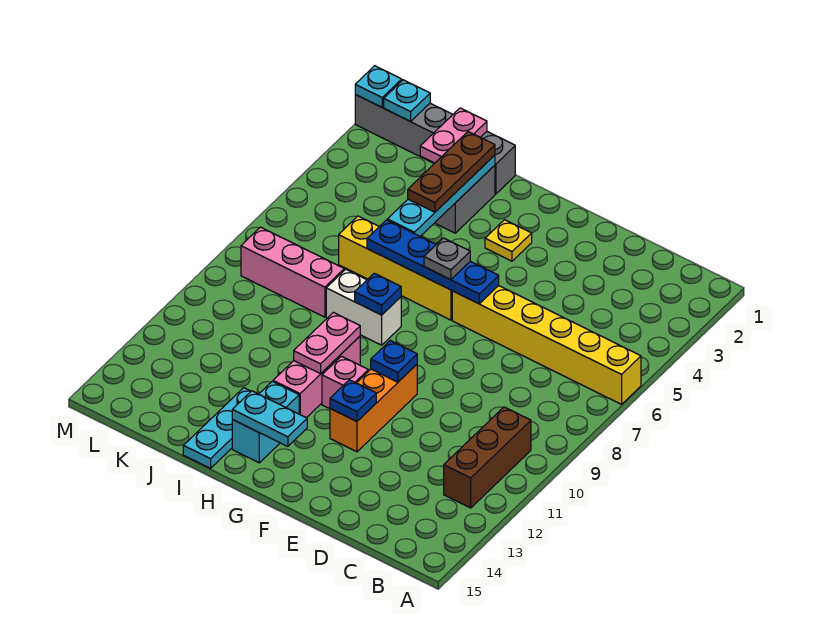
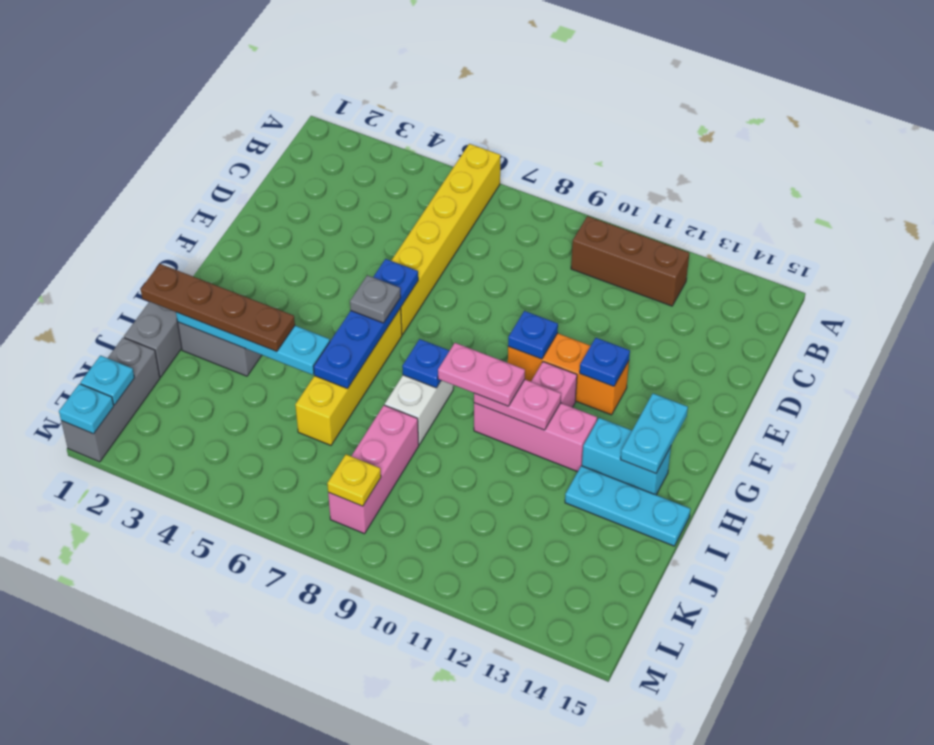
yellow 1x1 plate [485,220,532,261] -> yellow 1x1 plate moved to [327,454,381,506]
brown 1x3 plate [408,132,495,212] -> brown 1x4 plate [141,264,295,352]
pink 1x2 plate [420,108,487,163] -> pink 1x2 plate moved to [438,343,525,406]

